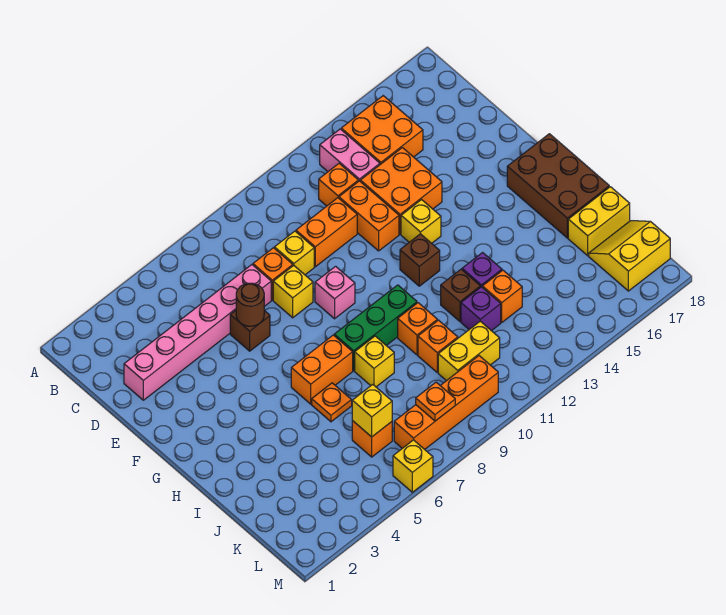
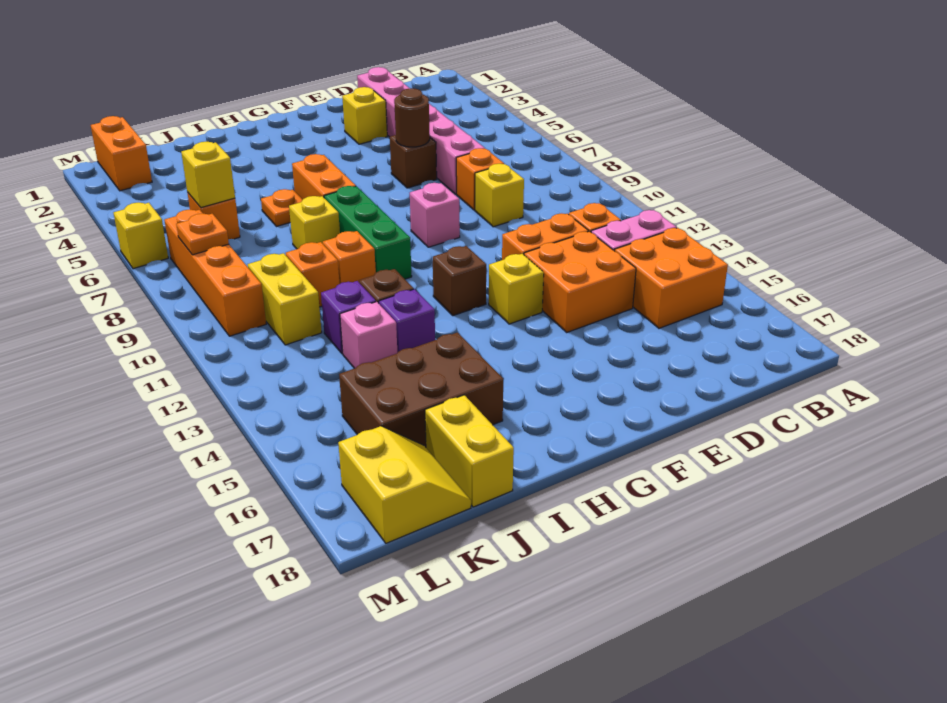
orange 1x2 brick [296,198,357,267] -> orange 1x2 brick moved to [91,116,152,191]
yellow 1x1 brick [273,265,313,318] -> yellow 1x1 brick moved to [342,87,387,144]
brown 2x3 brick [507,134,609,238] -> brown 2x3 brick moved to [339,332,503,447]
orange 1x1 brick [482,270,522,322] -> pink 1x1 brick [340,302,397,368]

